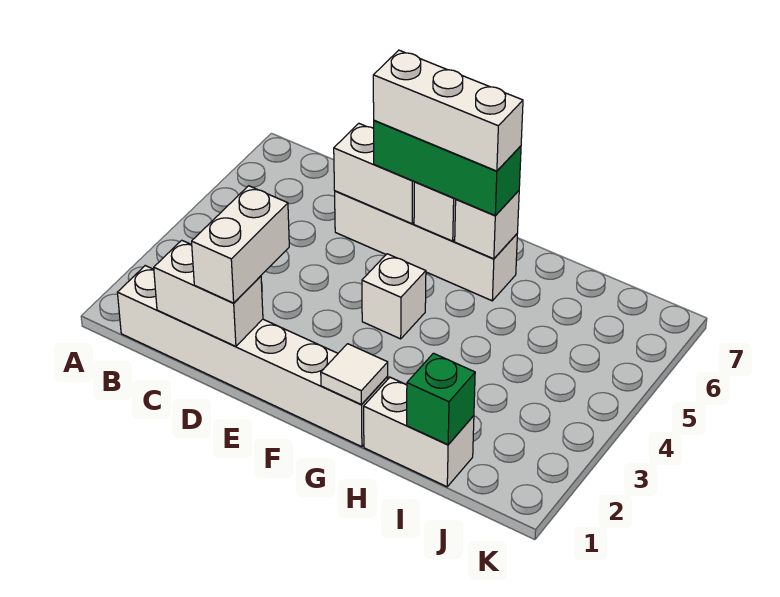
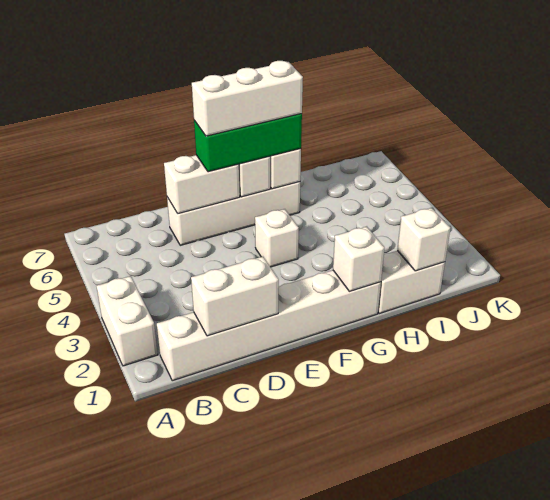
white 1x2 brick [192,186,289,303] -> white 1x2 brick moved to [97,276,158,366]
white 1x1 tile [321,344,388,405] -> white 1x1 brick [333,226,384,291]
green 1x1 brick [407,353,475,445] -> white 1x1 brick [397,208,450,271]

